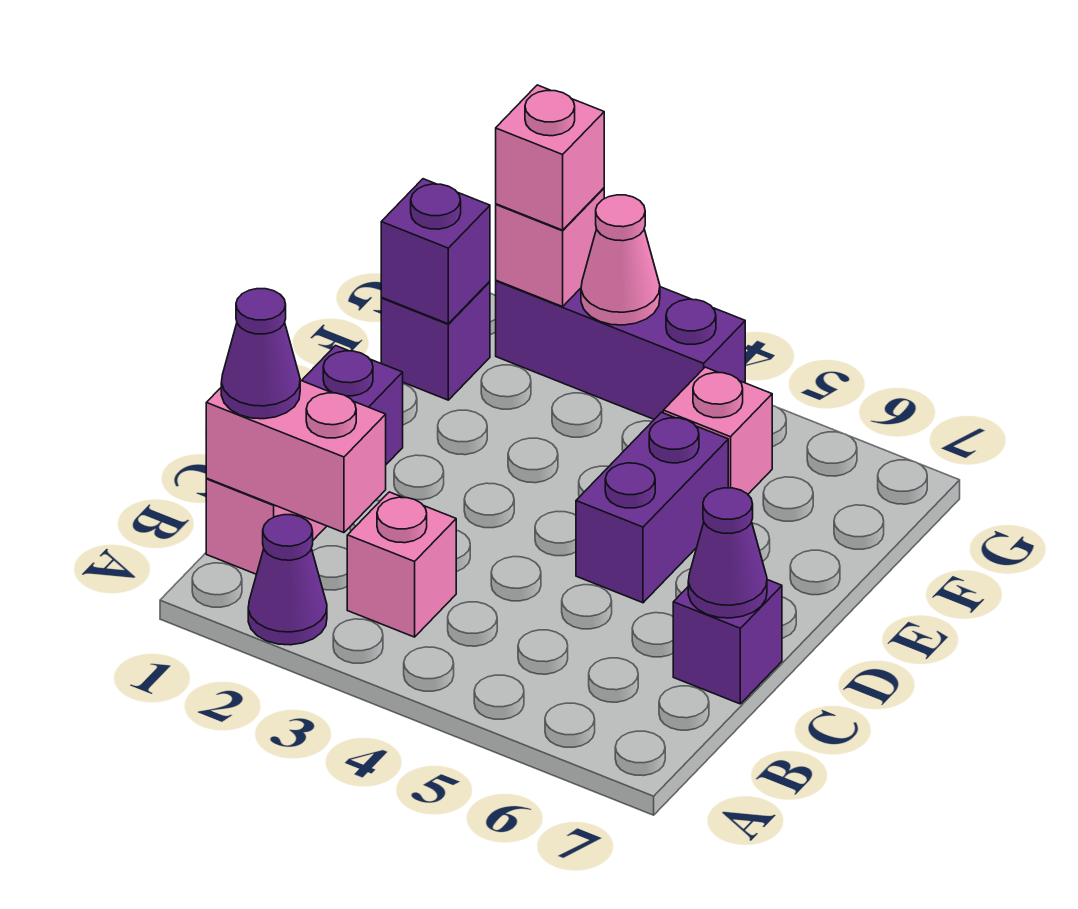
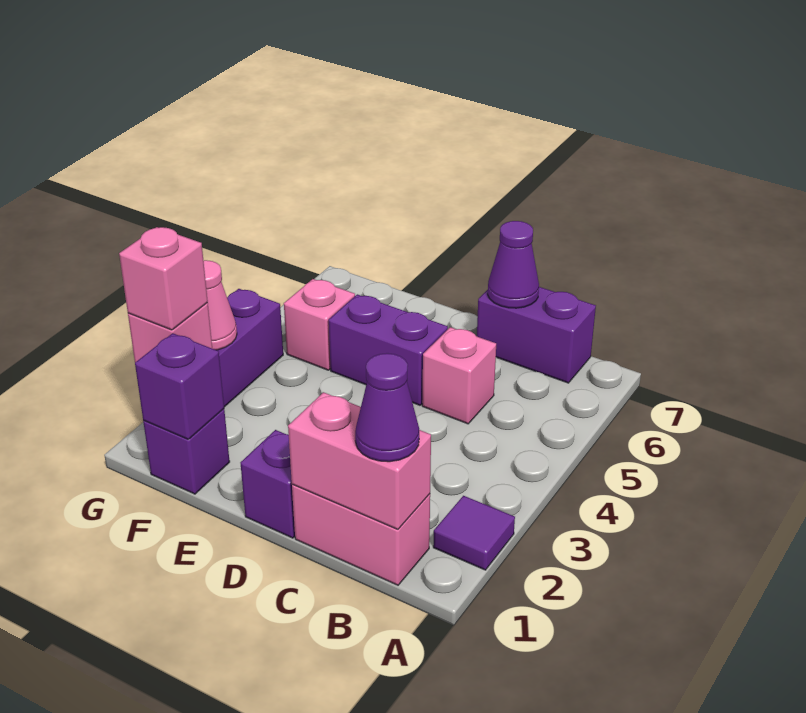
purple 1x1 cone [248,515,327,645] -> purple 1x1 tile [433,496,515,570]
pink 1x2 brick [206,380,386,533] -> pink 1x2 brick turned to [288,392,431,529]
pink 1x1 brick [347,492,456,637] -> pink 1x1 brick moved to [422,327,496,424]
purple 1x1 brick [673,580,782,704] -> purple 1x2 brick [477,287,596,383]

